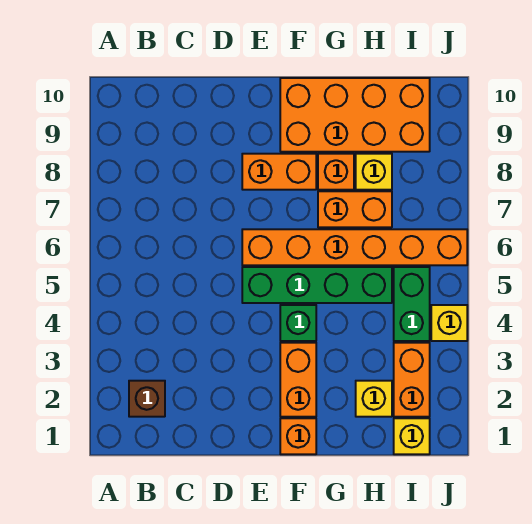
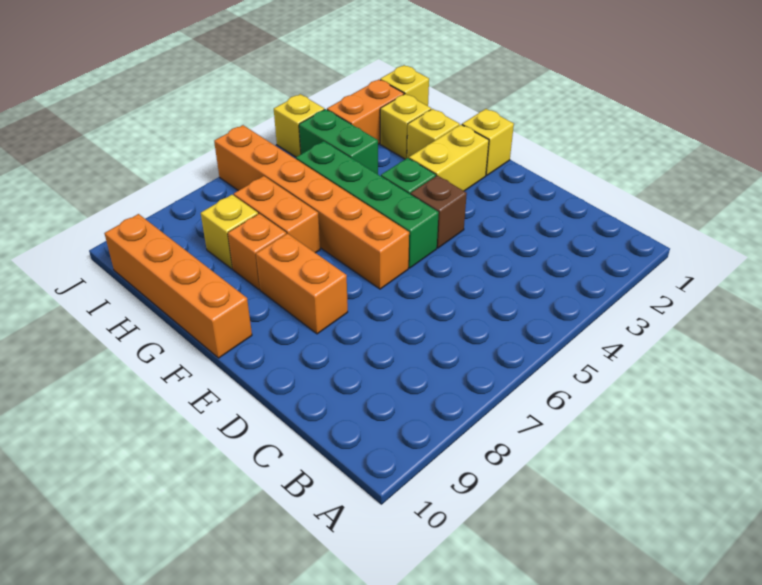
brown 1x1 brick [129,381,165,417] -> brown 1x1 brick moved to [411,175,467,248]
orange 1x1 brick [280,418,316,454] -> yellow 1x1 brick [462,109,514,175]
orange 1x2 brick [280,343,316,417] -> yellow 1x2 brick [409,125,489,191]
orange 2x4 brick [280,78,430,152] -> orange 1x4 brick [104,214,252,358]
none -> yellow 1x1 brick [407,109,460,158]
green 1x2 brick [394,267,430,341] -> green 1x2 brick turned to [299,109,378,174]

